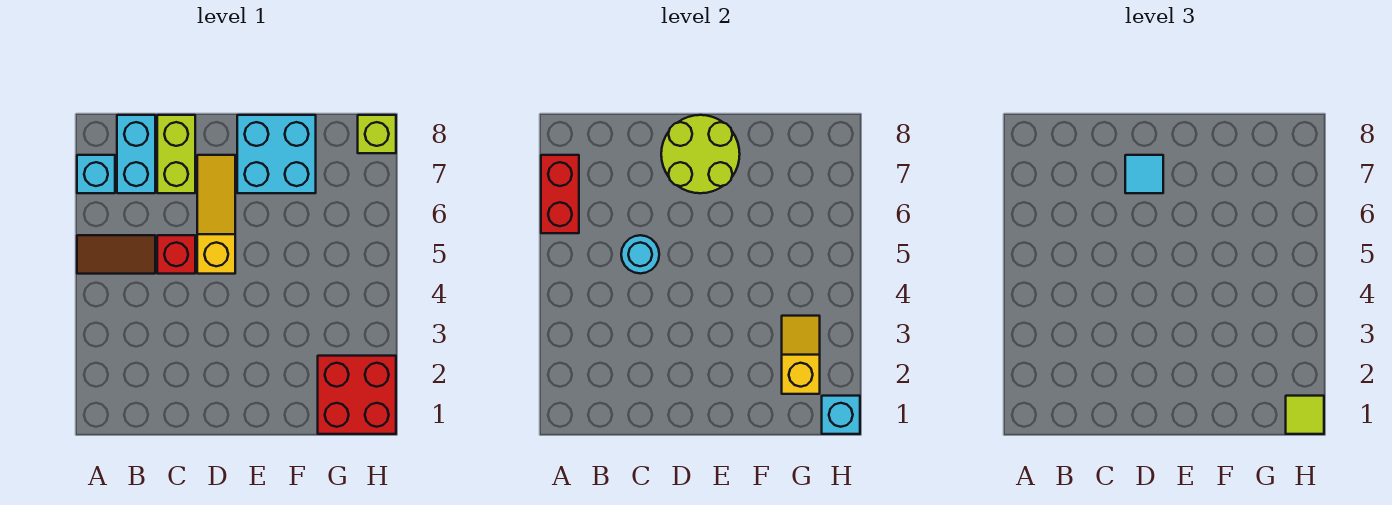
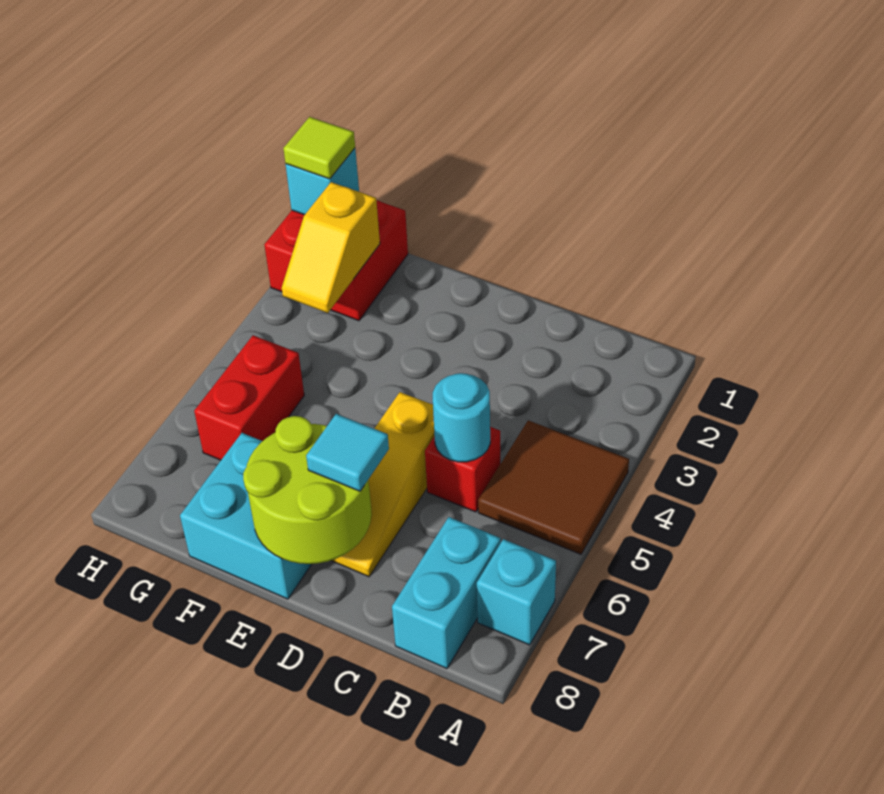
brown 1x2 tile [77,235,155,274] -> brown 2x2 tile [478,420,629,554]
red 1x2 brick [541,155,579,233] -> red 1x2 brick moved to [194,335,304,460]
lime 1x2 brick [157,115,195,193] -> none
lime 1x1 brick [358,115,396,153] -> none

